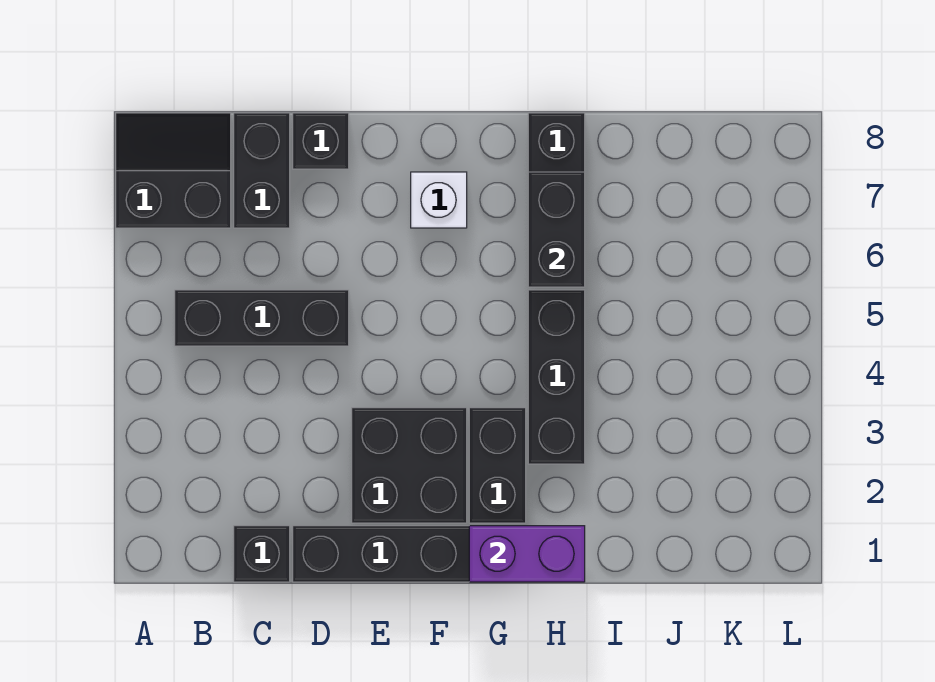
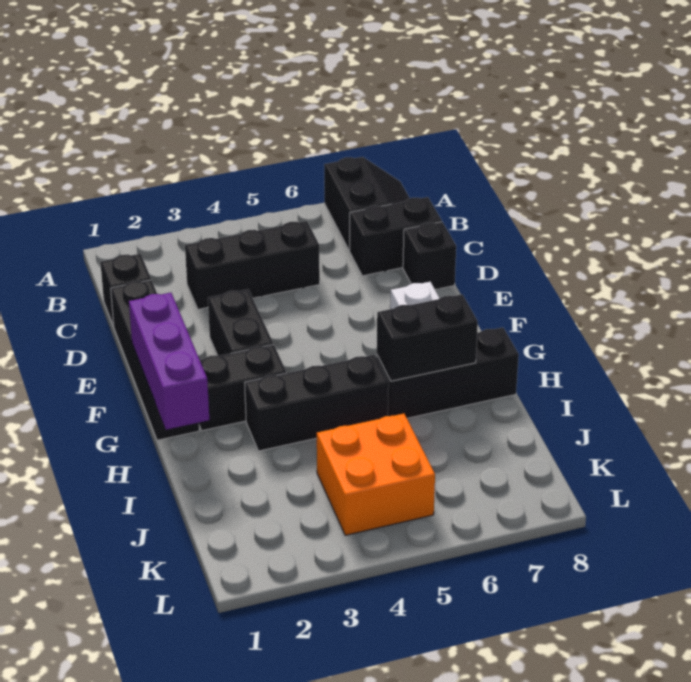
black 1x3 brick [175,290,349,346] -> black 1x3 brick turned to [185,221,320,309]
black 2x2 brick [352,408,467,523] -> black 1x2 brick [208,289,273,356]
purple 1x2 brick [469,526,585,582] -> purple 1x3 brick [129,293,209,430]
none -> orange 2x2 brick [317,414,435,535]

